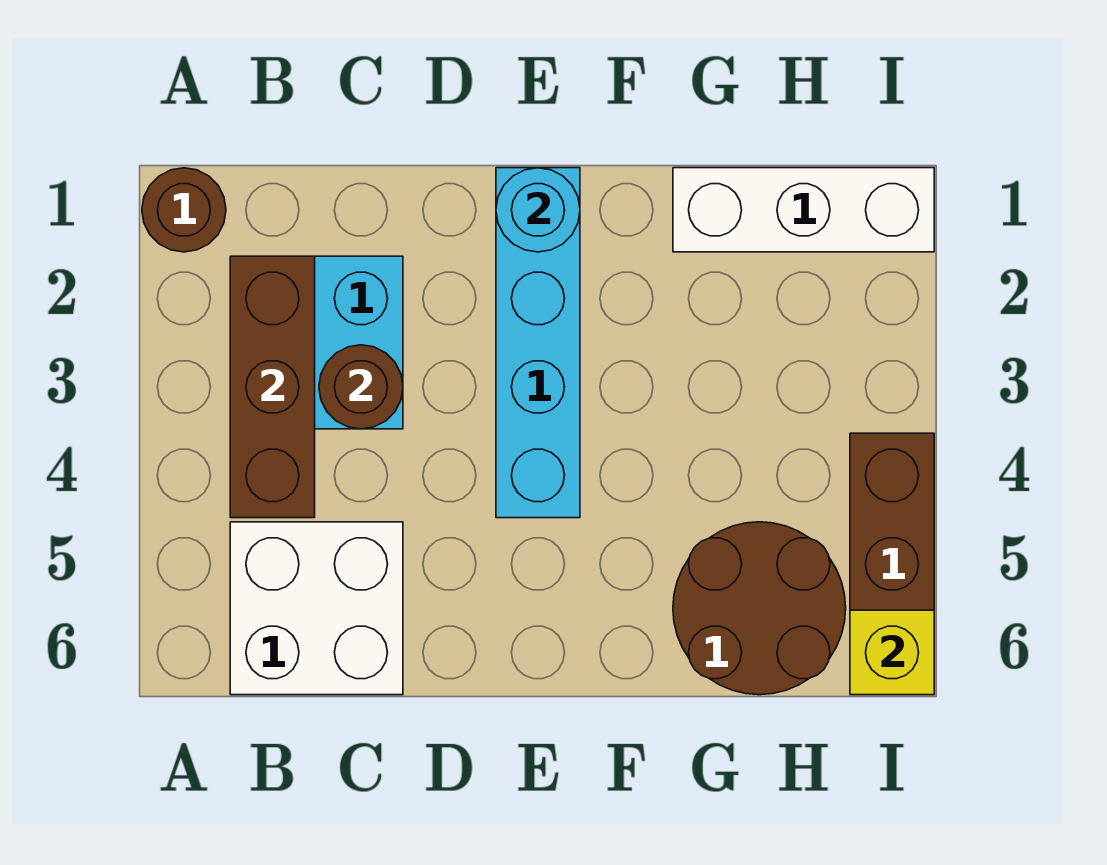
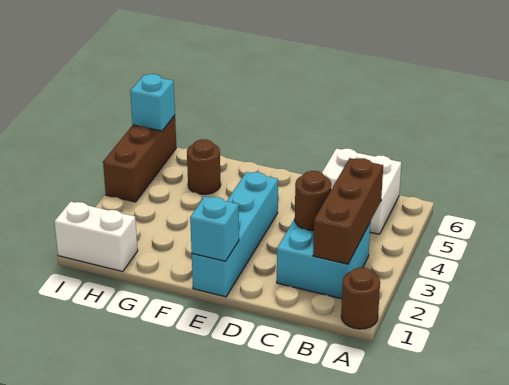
cyan 1x1 round brick [496,168,580,252] -> cyan 1x1 brick [190,196,239,261]
white 1x3 brick [673,168,934,252] -> white 1x2 brick [54,202,138,272]
brown 2x2 round brick [673,522,846,695] -> brown 1x1 round brick [187,139,221,194]
yellow 1x1 brick [850,610,934,695] -> cyan 1x1 brick [130,74,175,131]

